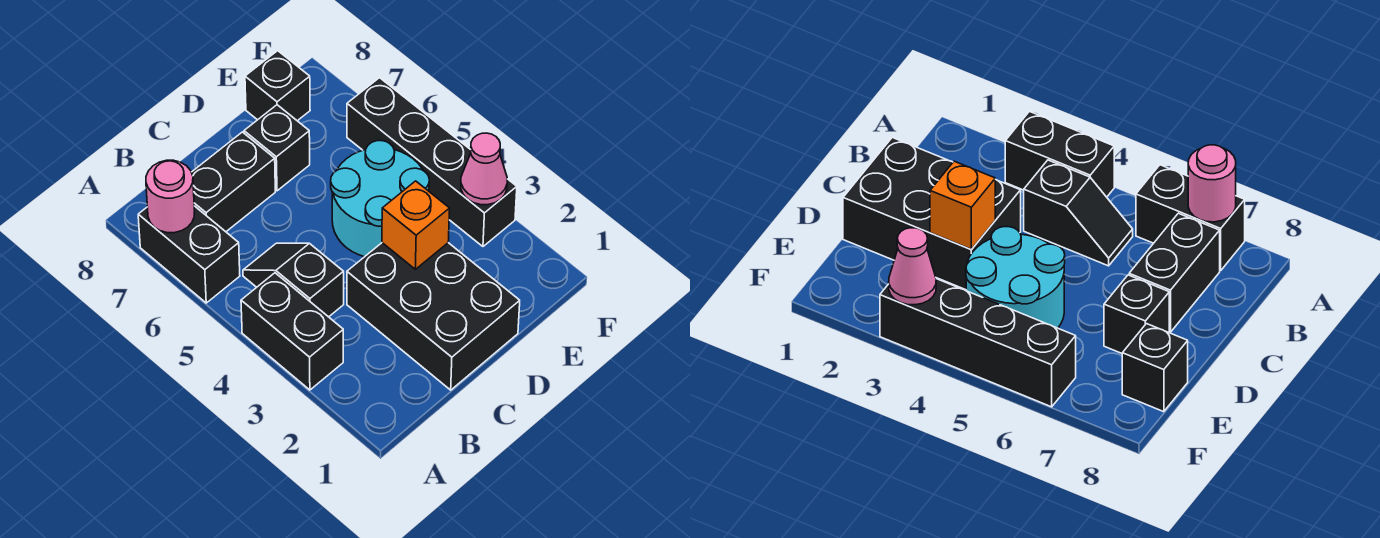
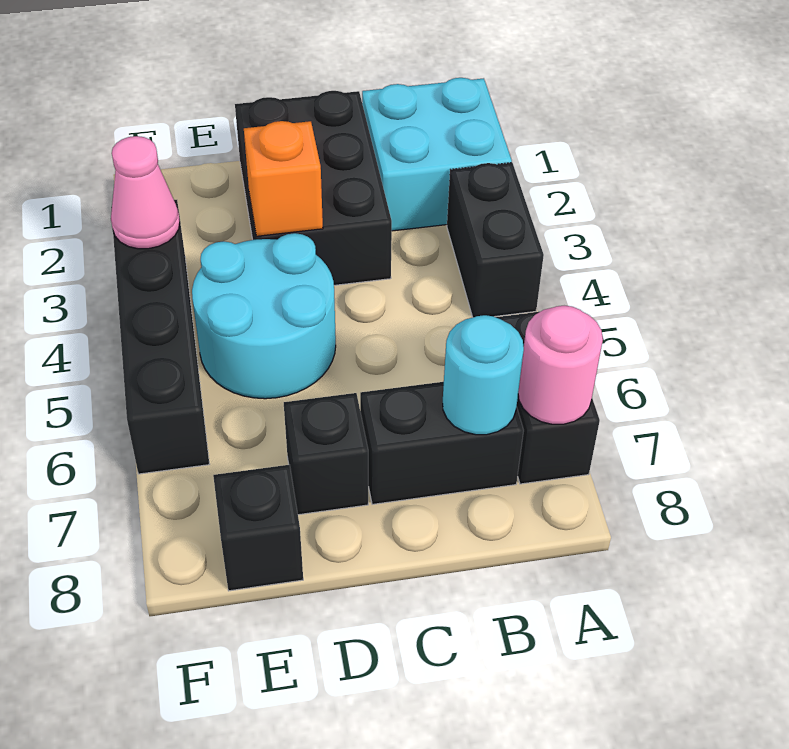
none -> cyan 2x2 brick [362,78,512,231]
black 1x2 slope [243,243,344,317] -> none
none -> cyan 1x1 round brick [443,315,524,435]

